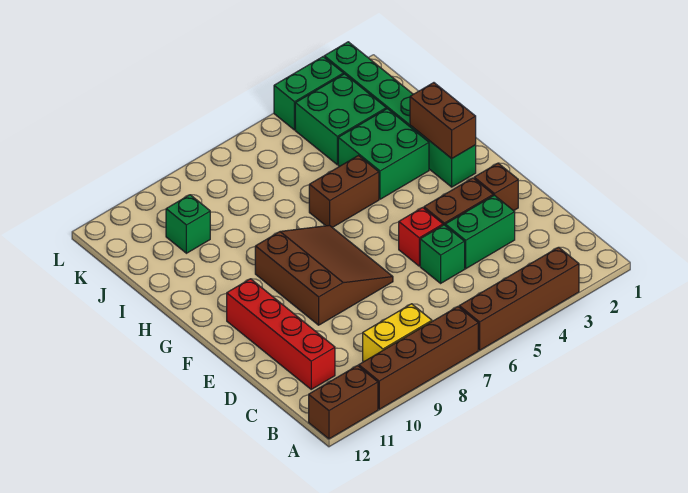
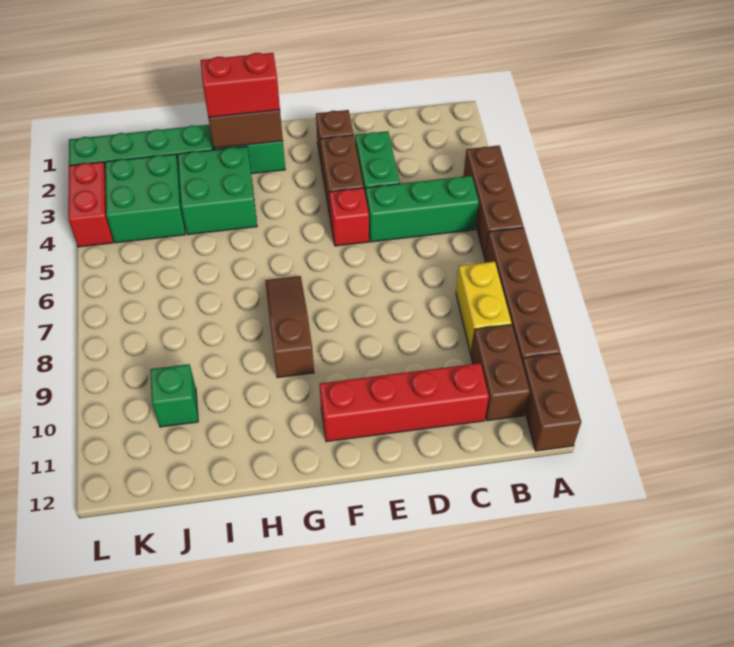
brown 1x4 brick [459,247,579,350] -> brown 1x3 brick [463,145,523,257]
green 1x1 brick [420,225,465,283] -> green 1x3 brick [366,176,479,242]
brown 3x3 slope [255,225,393,325] -> brown 1x3 slope [265,276,314,378]
none -> red 1x2 brick [201,53,280,117]
brown 1x2 brick [309,156,379,228] -> brown 1x2 brick moved to [471,325,530,421]
green 1x2 brick [274,57,343,130] -> red 1x2 brick [68,162,113,247]

